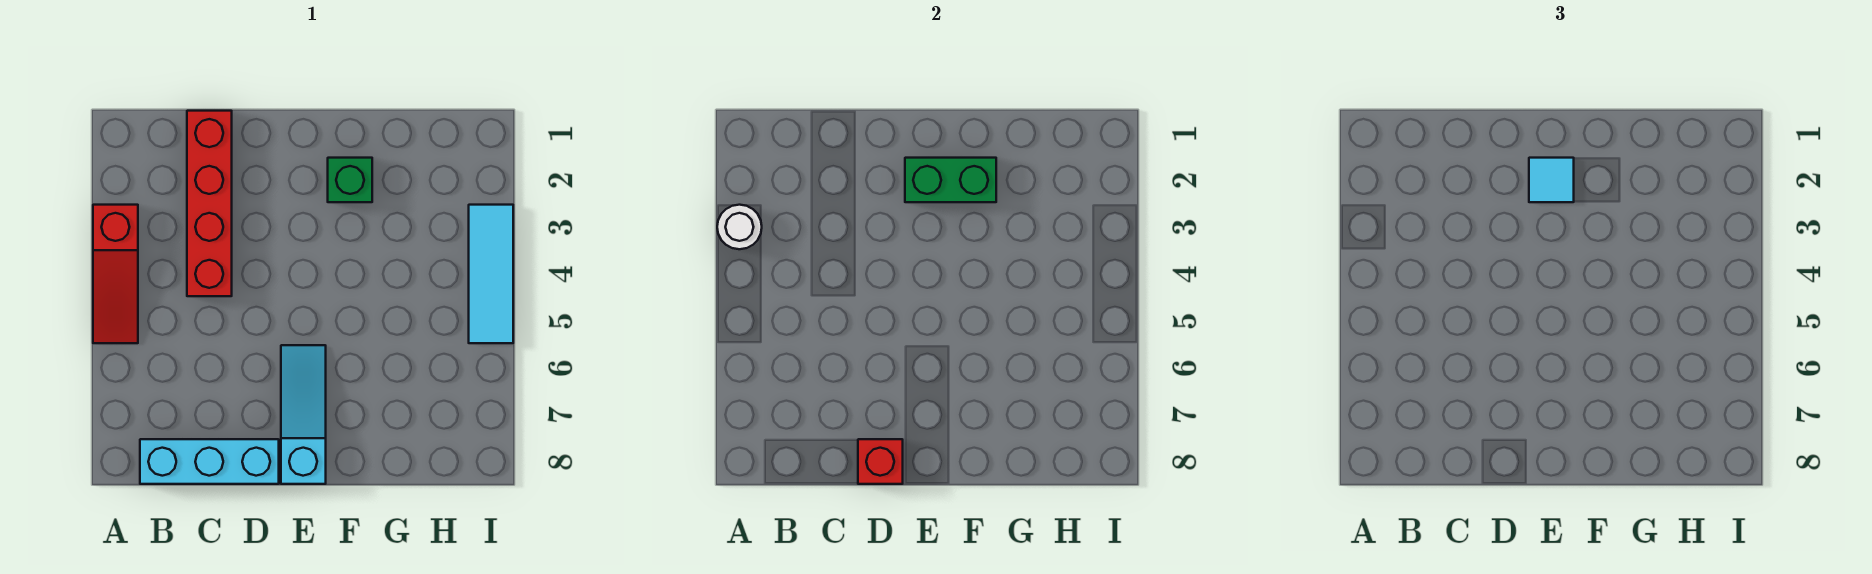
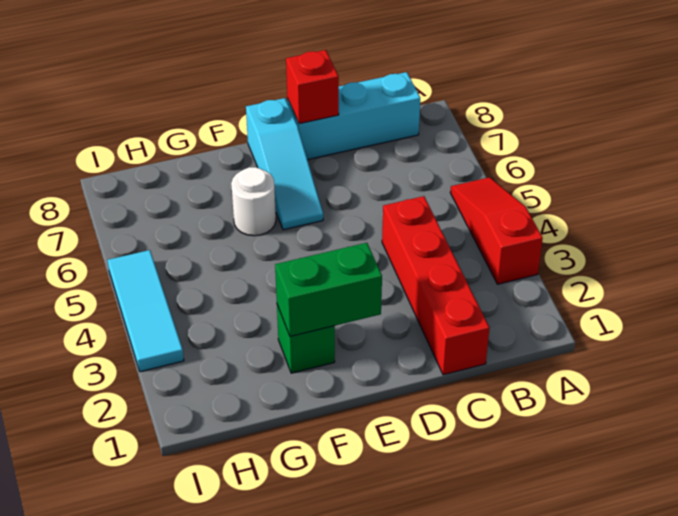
white 1x1 round brick [717,205,762,249] -> white 1x1 round brick moved to [231,167,276,236]
cyan 1x1 tile [1529,158,1574,202] -> none

